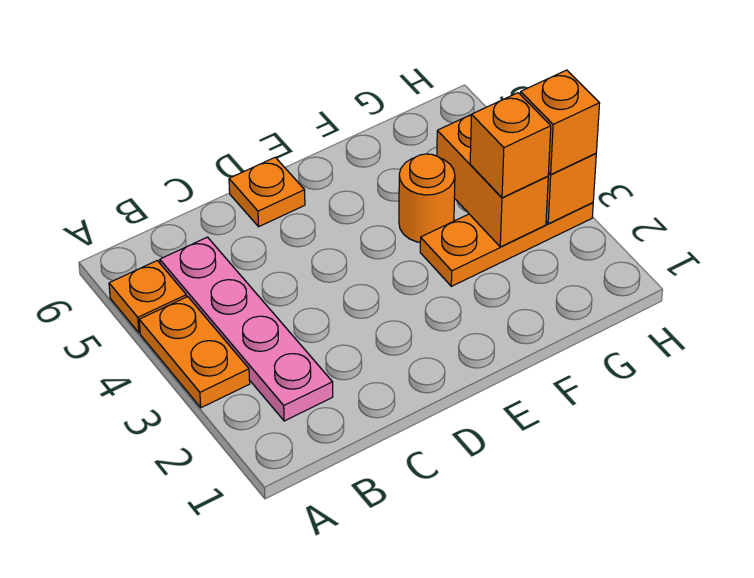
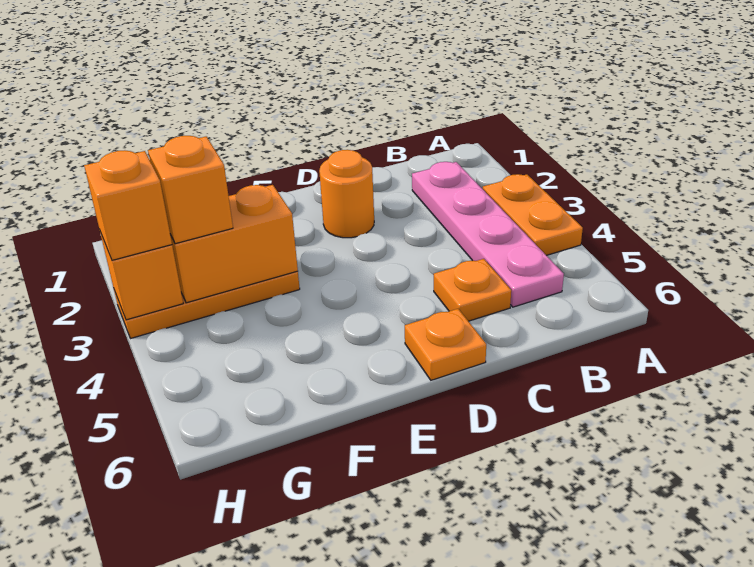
orange 1x1 plate [109,261,186,333] -> orange 1x1 plate moved to [434,259,511,321]
orange 1x1 round brick [399,154,455,242] -> orange 1x1 round brick moved to [319,150,374,238]
orange 1x2 brick [437,115,548,247] -> orange 1x2 brick turned to [170,185,298,303]

